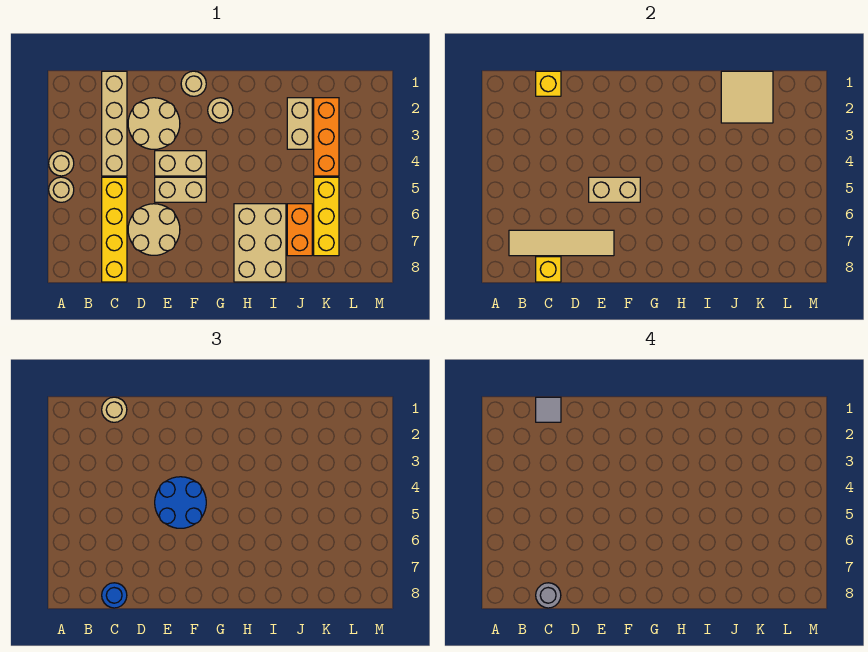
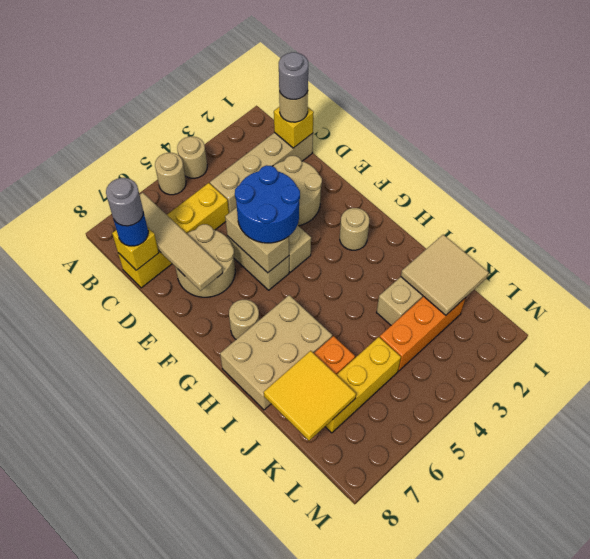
grey 1x1 tile [536,397,561,422] -> grey 1x1 round brick [279,52,308,99]
tan 1x1 round brick [181,71,206,96] -> tan 1x1 round brick moved to [229,300,259,339]
none -> yellow 2x2 tile [264,351,356,441]

